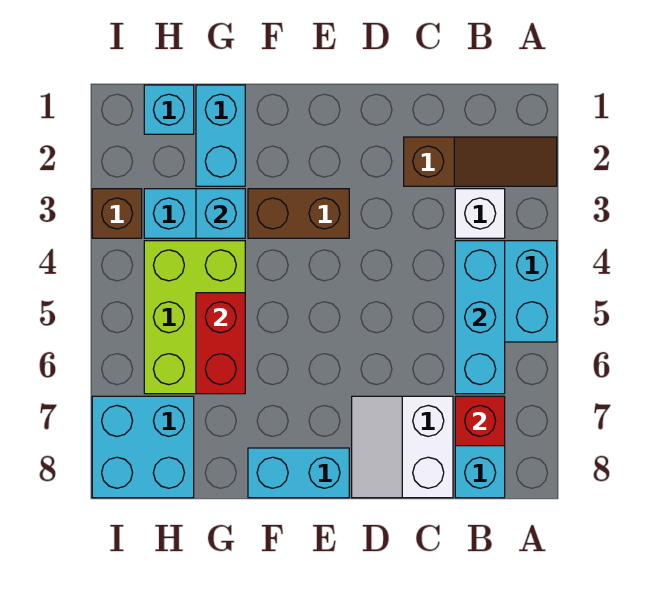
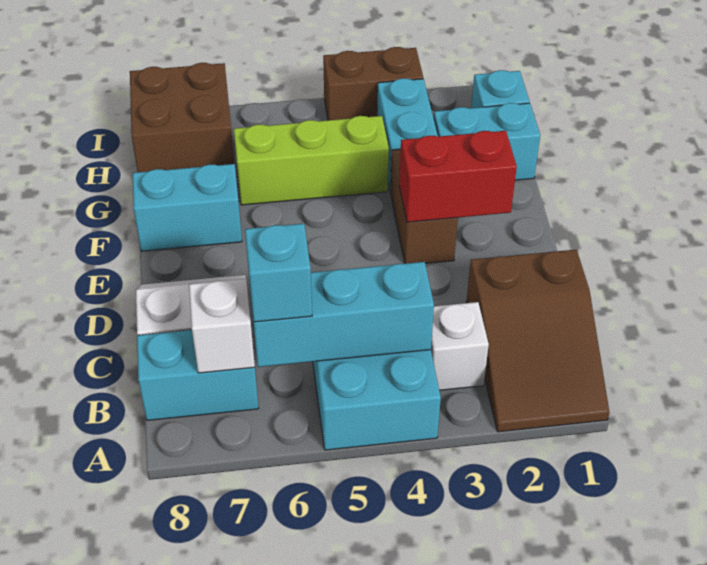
brown 1x3 slope [404,137,557,186] -> brown 2x3 slope [467,250,610,432]
red 1x1 brick [455,396,505,446] -> white 1x1 brick [189,279,255,373]
cyan 1x2 brick [248,448,349,498] -> cyan 1x2 brick turned to [133,164,242,251]
cyan 1x1 brick [196,189,245,238] -> cyan 1x1 brick moved to [245,224,312,322]
lime 2x3 brick [144,241,245,394] -> lime 1x3 brick [234,116,389,205]
red 1x2 brick [196,293,245,394] -> red 1x2 brick moved to [399,131,517,222]
cyan 2x2 brick [92,396,194,498] -> brown 2x2 brick [130,63,234,172]
brown 1x1 brick [92,189,142,238] -> brown 1x2 brick [323,47,423,120]

